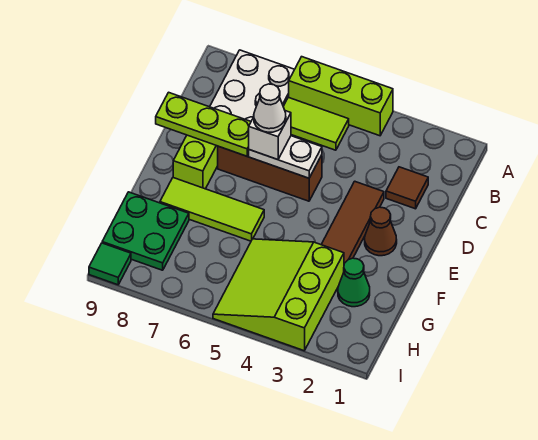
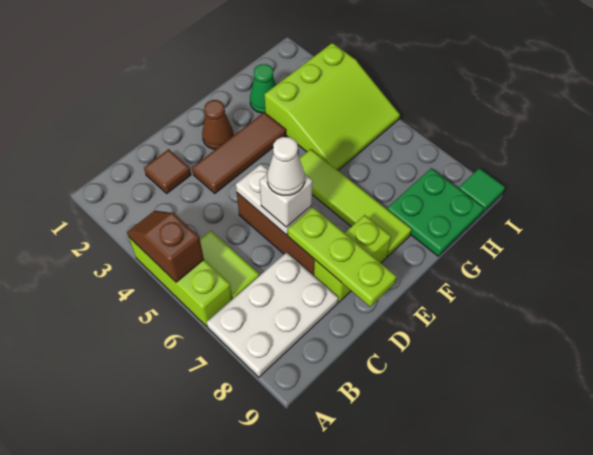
none -> brown 1x2 slope [127,211,204,282]
lime 1x3 tile [160,178,264,241] -> lime 1x4 tile [299,149,412,256]

